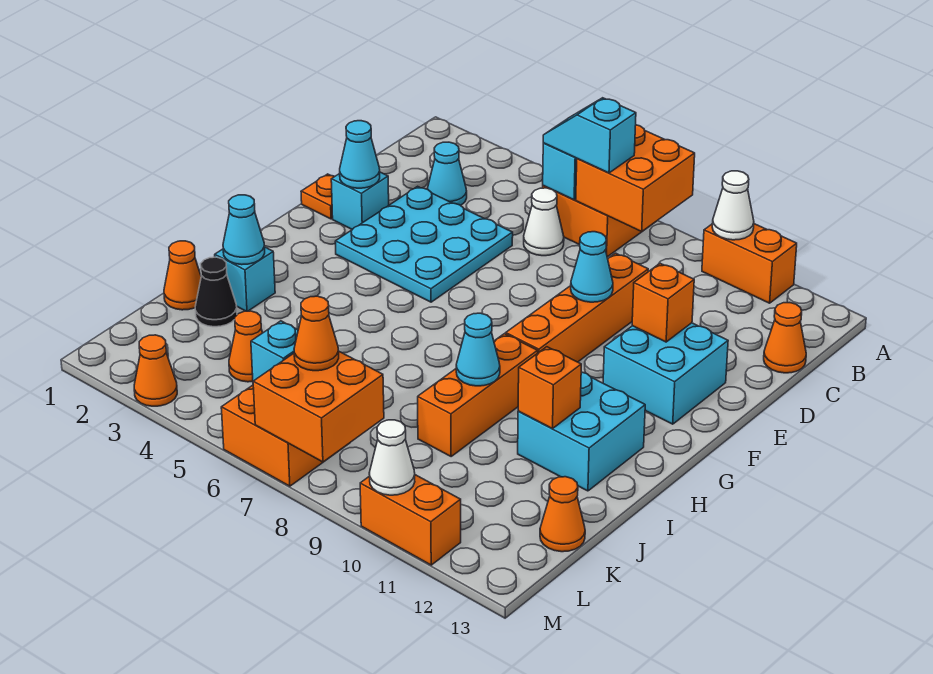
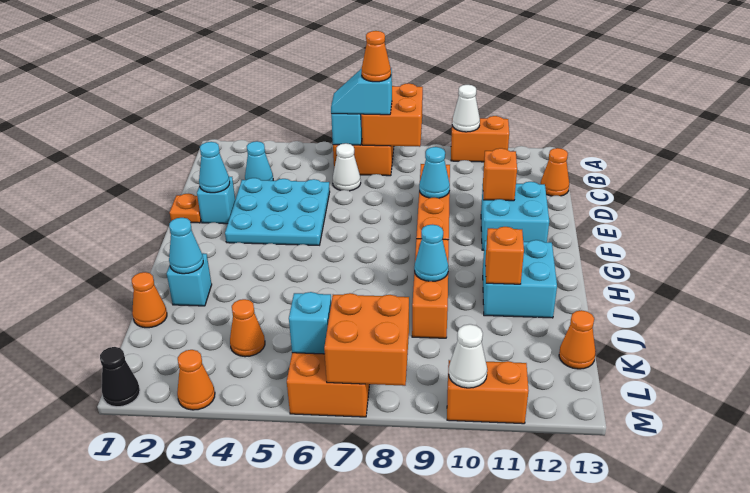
black 1x1 cone [195,257,237,327] -> black 1x1 cone moved to [100,347,140,407]
orange 1x1 cone [294,296,339,371] -> orange 1x1 cone moved to [362,31,391,82]

